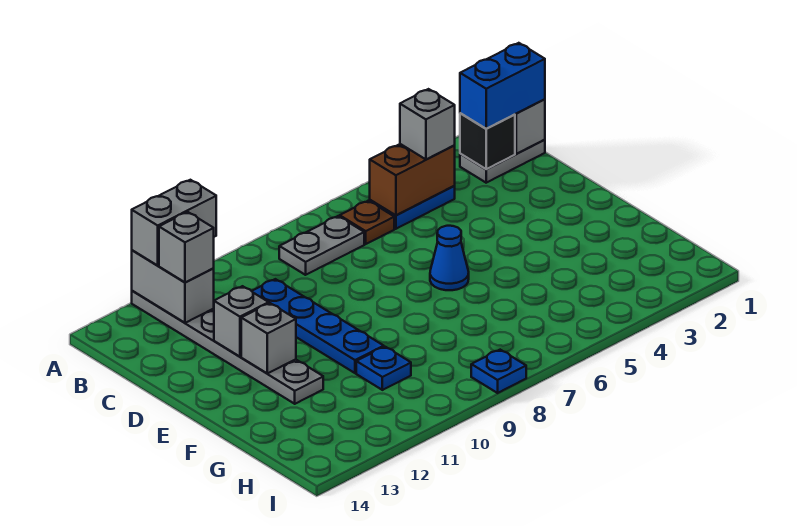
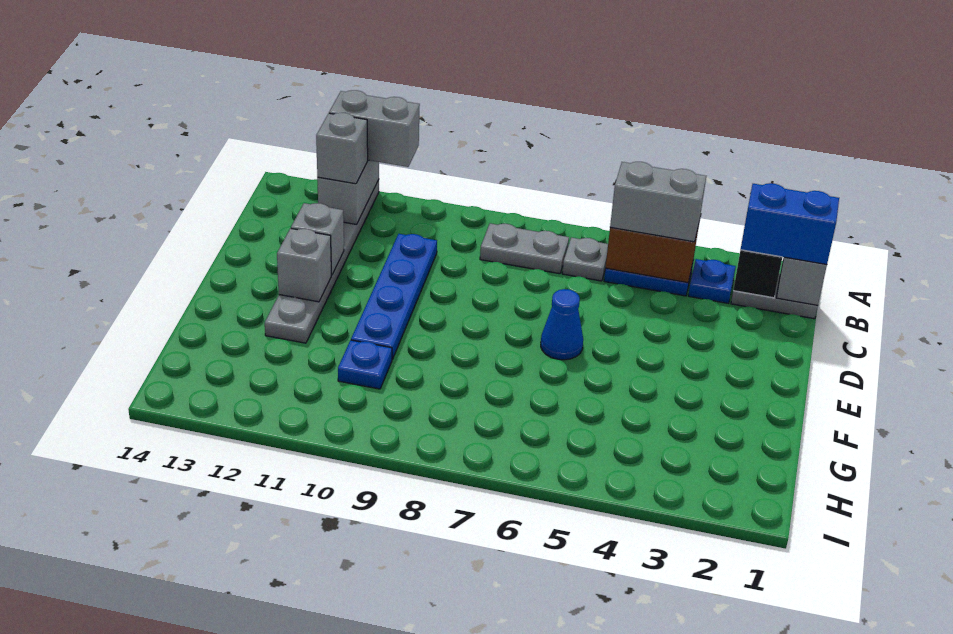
grey 1x1 brick [400,89,455,160] -> grey 1x2 brick [610,162,706,242]
brown 1x1 plate [340,201,394,244] -> grey 1x1 plate [562,238,608,281]
blue 1x1 plate [471,350,526,393] -> blue 1x1 plate moved to [688,259,736,303]

